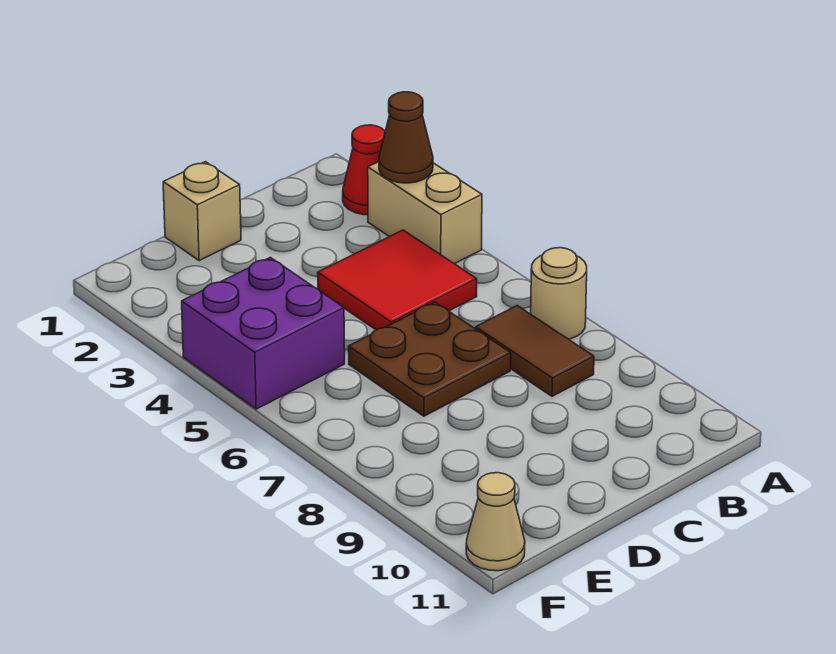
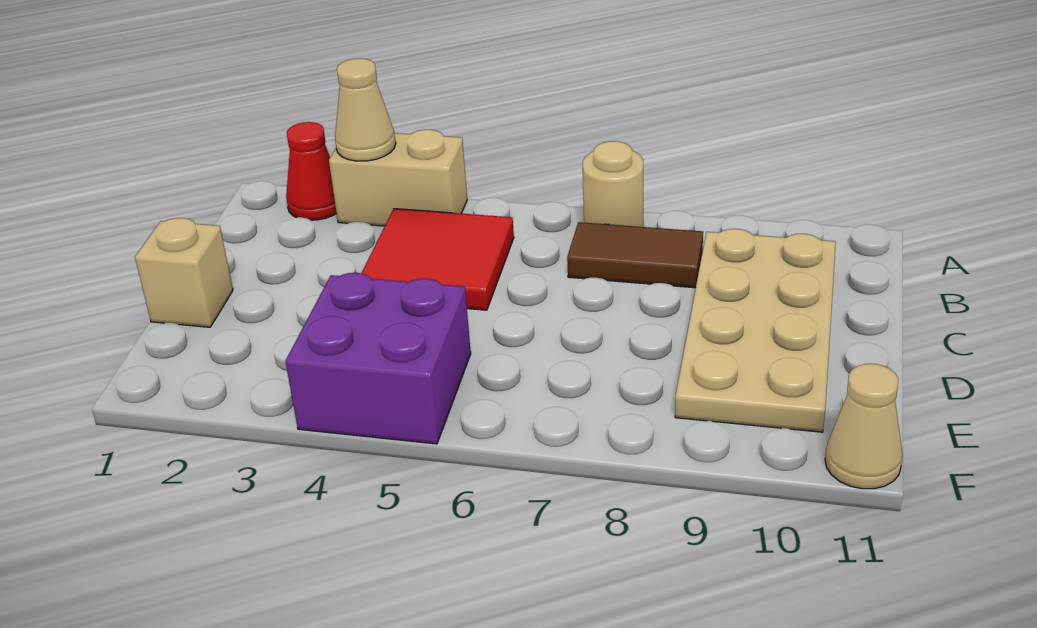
brown 1x1 cone [379,92,433,183] -> tan 1x1 cone [335,58,396,161]
none -> tan 2x4 plate [675,229,836,432]
brown 2x2 plate [348,302,511,416] -> none

